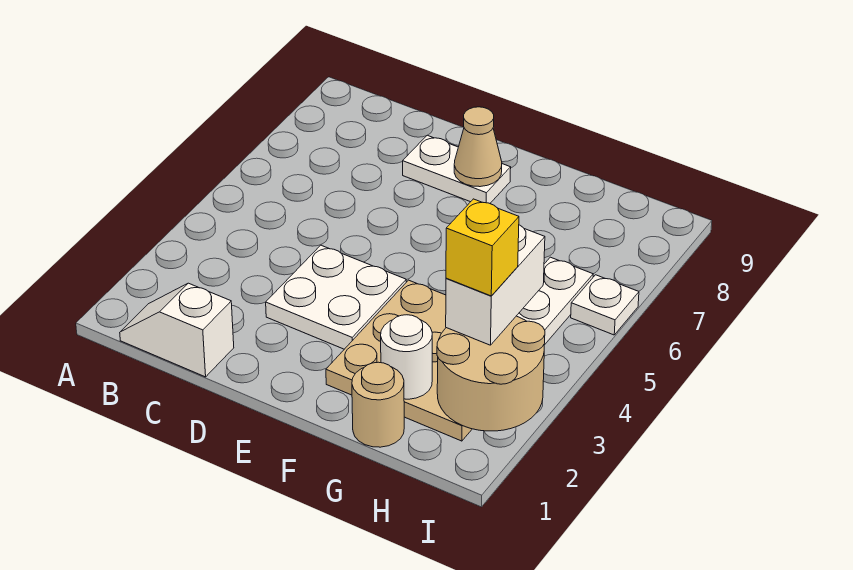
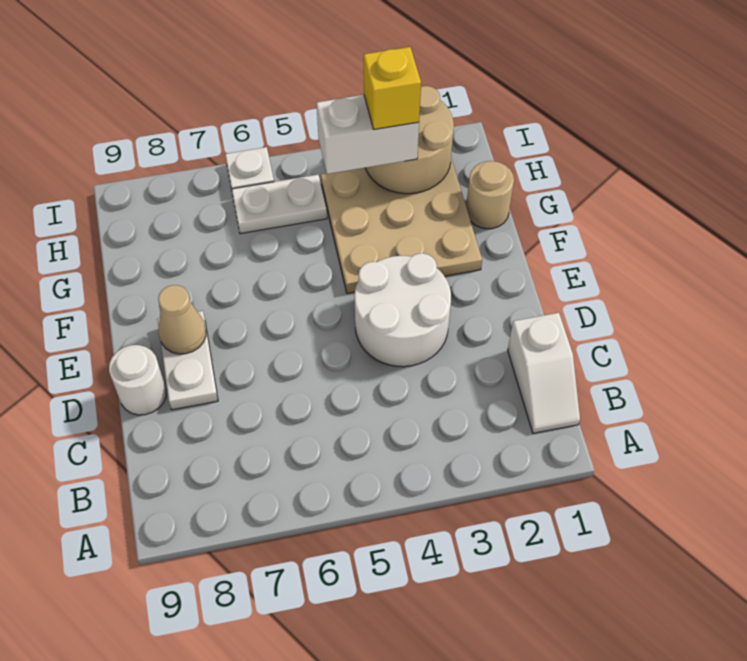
white 2x2 plate [266,245,406,349] -> white 2x2 round brick [355,253,451,367]
white 1x1 round brick [381,315,432,399] -> white 1x1 round brick moved to [109,345,166,415]

